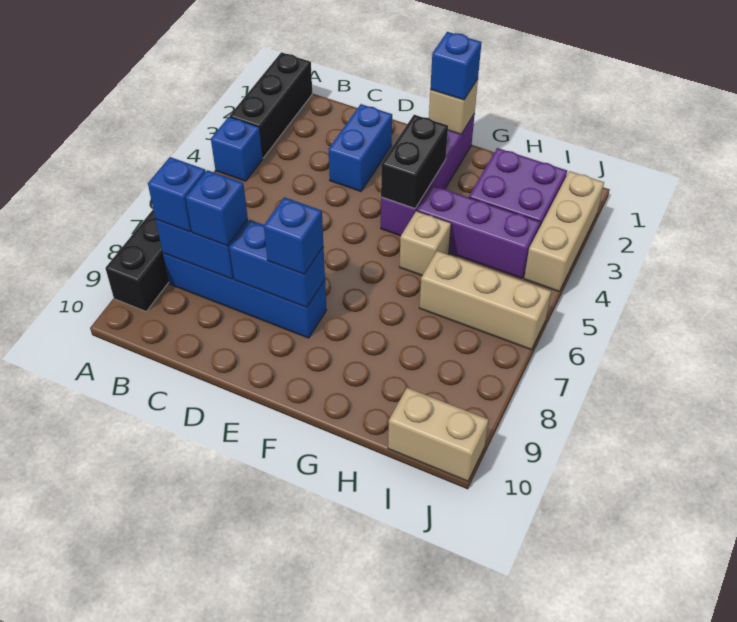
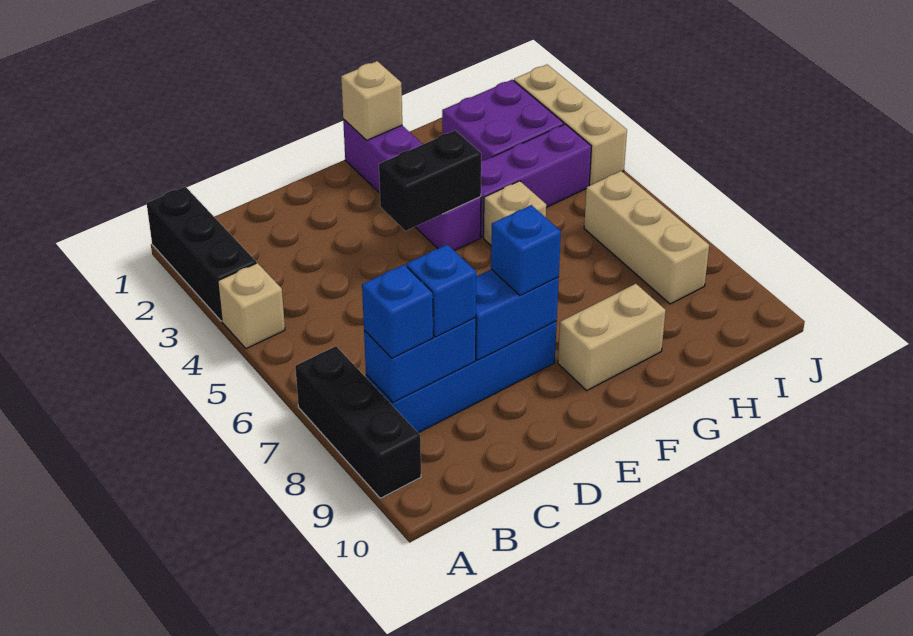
blue 1x1 brick [211,117,263,181] -> tan 1x1 brick [218,263,285,348]
blue 1x2 brick [328,104,392,191] -> none
blue 1x1 brick [430,32,482,100] -> none
black 1x2 brick [381,115,448,208] -> black 1x2 brick turned to [379,130,481,231]
tan 1x3 brick [420,251,551,350] -> tan 1x3 brick turned to [584,171,709,304]
tan 1x2 brick [388,388,488,481] -> tan 1x2 brick moved to [558,284,666,390]

